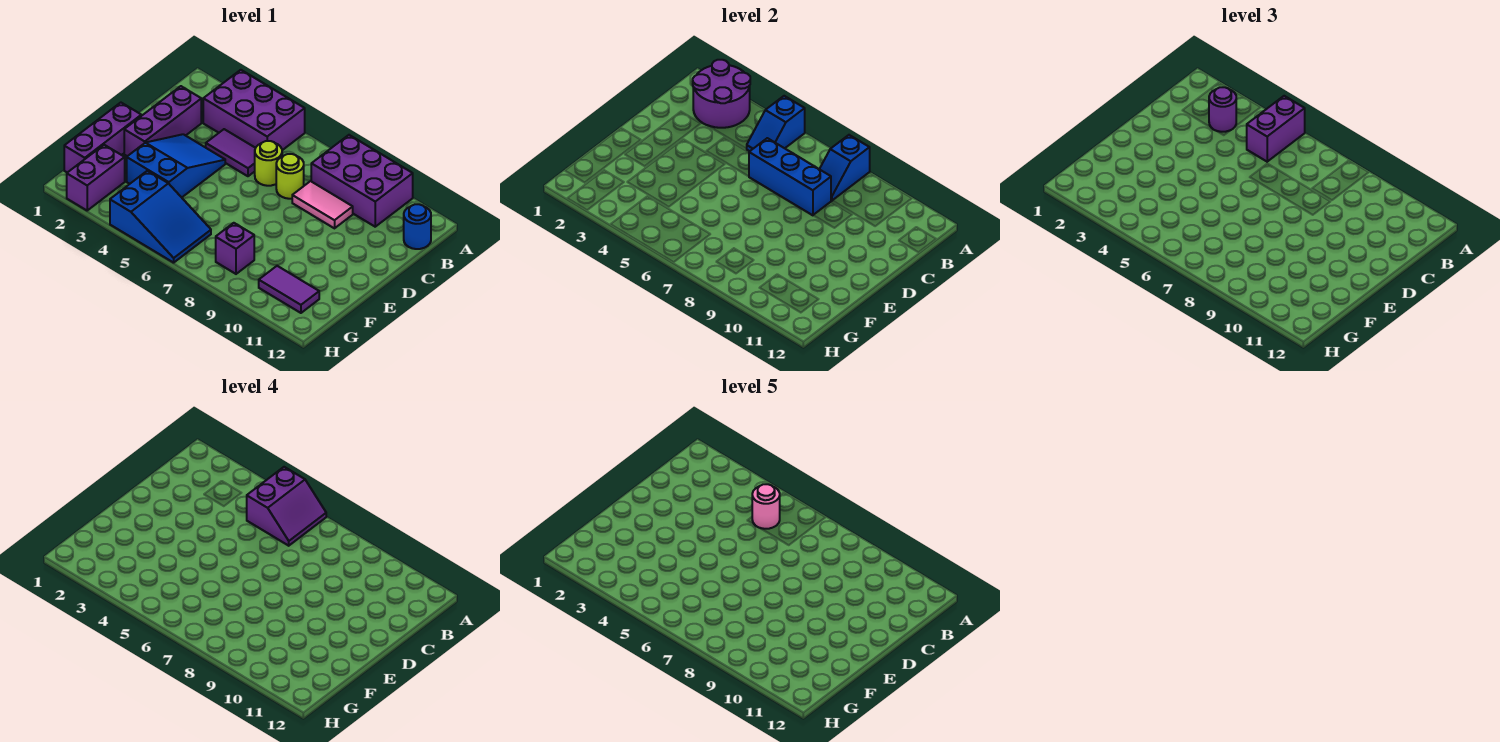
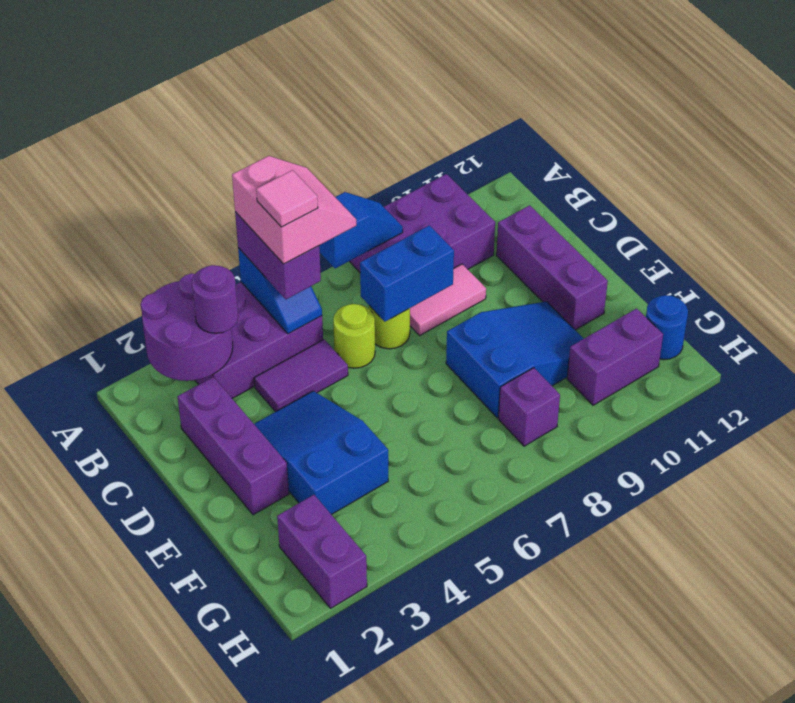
purple 2x2 slope [247,467,326,546] -> pink 2x2 slope [232,156,356,264]
blue 1x2 slope [820,135,870,201] -> blue 1x2 slope turned to [319,192,403,269]
pink 1x1 round brick [752,484,780,529] -> pink 1x1 tile [256,170,318,227]
blue 1x1 round brick [404,204,431,249] -> blue 1x1 round brick moved to [646,295,688,360]
blue 1x3 brick [749,138,831,215] -> blue 1x2 brick [360,225,454,322]
purple 1x3 brick [64,103,141,173] -> purple 1x3 brick moved to [496,205,608,330]
blue 2x3 slope [110,171,211,263] -> blue 2x3 slope moved to [446,301,584,418]
purple 1x2 tile [259,266,319,313] -> purple 1x2 brick [567,309,663,405]

